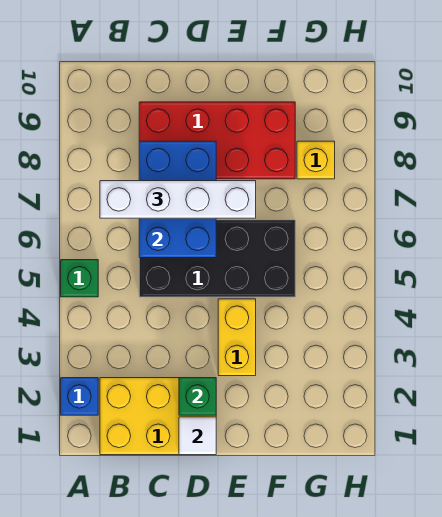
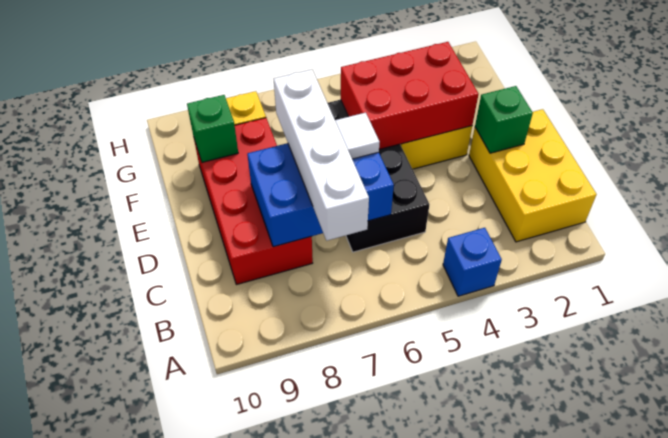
blue 1x1 brick [61,378,98,415] -> blue 1x1 brick moved to [443,228,502,296]
green 1x1 brick [61,260,98,297] -> green 1x1 brick moved to [187,95,238,162]
white 1x1 tile [179,417,216,455] -> white 1x1 tile moved to [335,113,380,159]
none -> red 2x3 brick [341,42,479,149]

